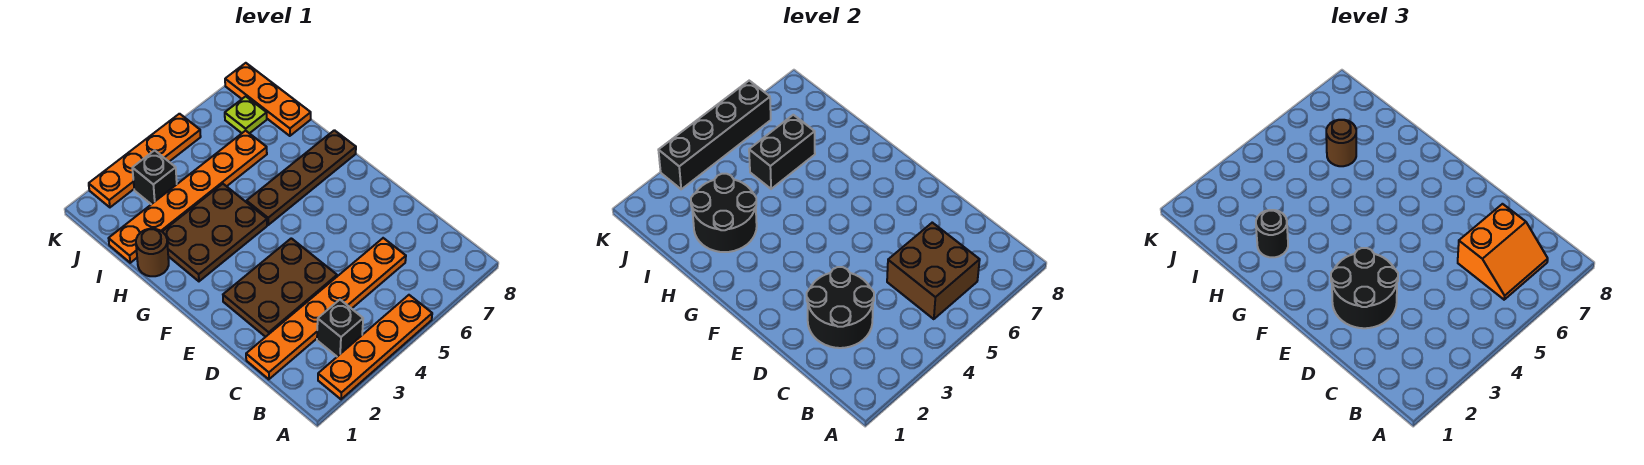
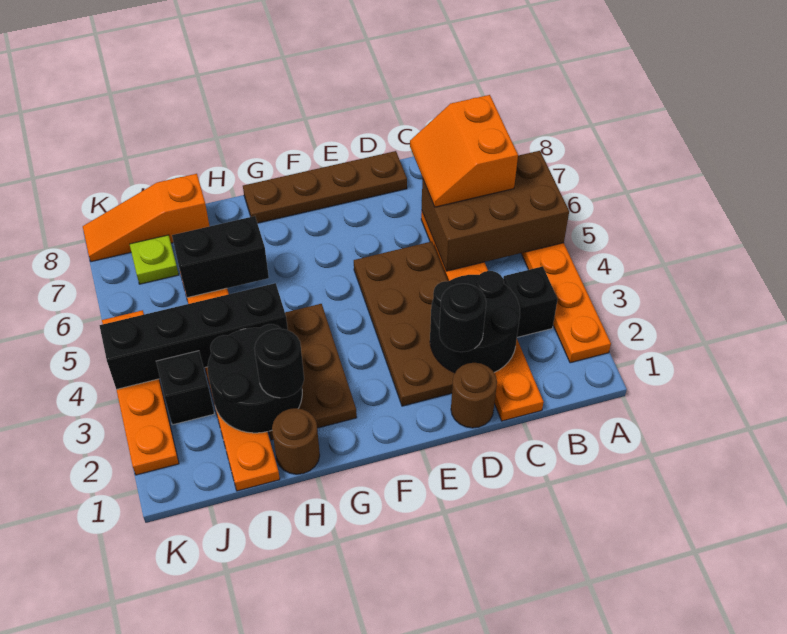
brown 2x2 brick [887,223,980,319] -> brown 2x3 brick [422,151,569,271]
orange 2x2 slope [1458,204,1548,300] -> orange 2x2 slope turned to [410,95,518,207]
brown 2x3 plate [223,238,337,337] -> brown 2x4 plate [354,242,455,406]
black 2x2 round brick [1331,248,1398,328] -> black 1x1 round brick [439,284,486,352]
brown 1x4 plate [247,130,356,225] -> brown 1x4 plate turned to [243,151,407,223]
black 1x2 brick [749,115,815,189] -> black 1x2 brick turned to [172,216,269,298]
brown 1x1 round brick [1326,120,1356,166] -> brown 1x1 round brick moved to [451,363,497,428]
orange 1x3 plate [225,63,311,136] -> orange 1x3 slope [83,174,209,262]
black 1x4 brick [659,81,771,189] -> black 1x4 brick turned to [99,283,288,389]

